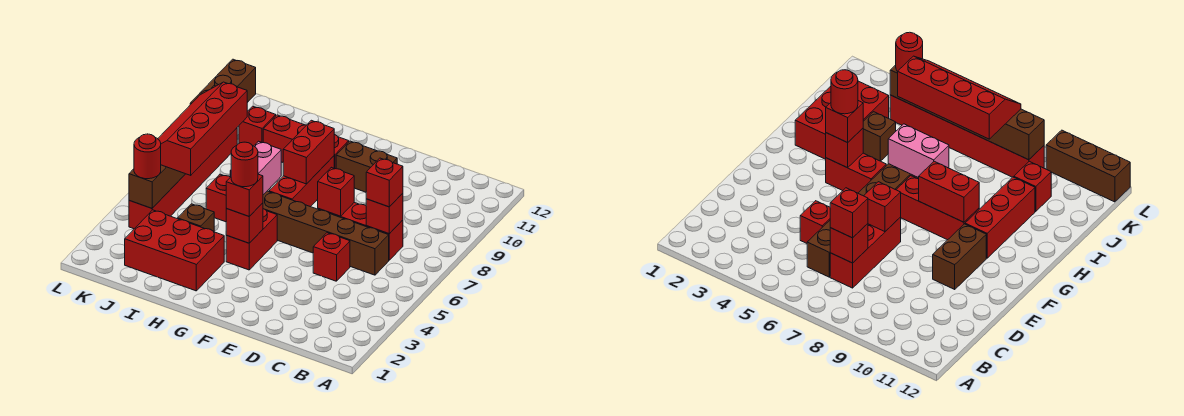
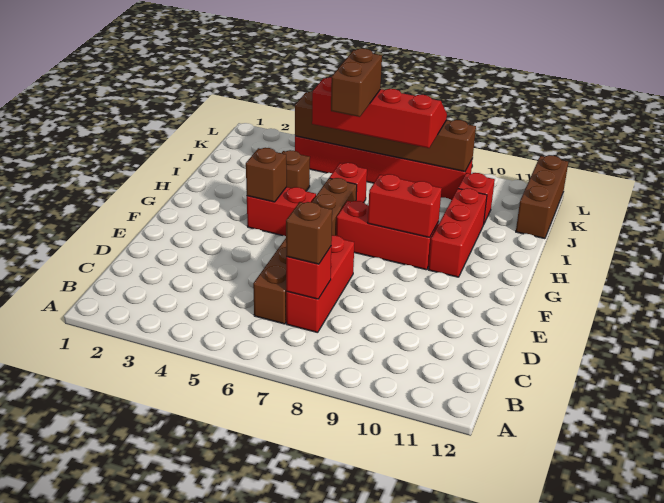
red 1x1 brick [366,158,403,207] -> brown 1x1 brick [286,202,332,264]
red 1x1 brick [313,233,350,281] -> none
red 1x1 brick [318,167,354,216] -> none
brown 1x2 brick [336,141,397,192] -> brown 1x2 brick moved to [331,48,382,117]
red 1x1 brick [226,203,263,243] -> brown 1x1 brick [246,148,287,202]
red 1x1 brick [226,174,263,216] -> none
red 1x1 round brick [231,142,258,187] -> none
red 2x3 brick [125,210,224,291] -> none
pink 1x2 brick [230,141,281,195] -> none
red 1x1 round brick [134,134,161,179] -> none
brown 1x3 brick [190,59,256,105] -> brown 1x3 brick turned to [516,155,568,239]

